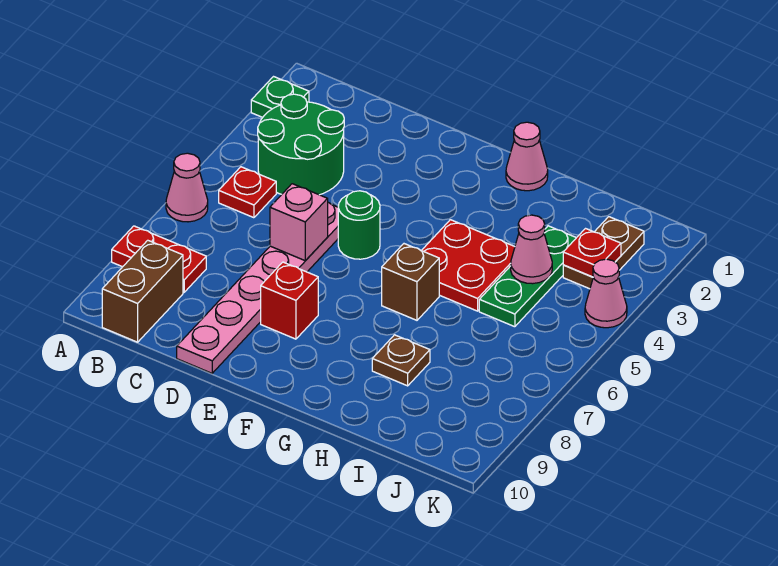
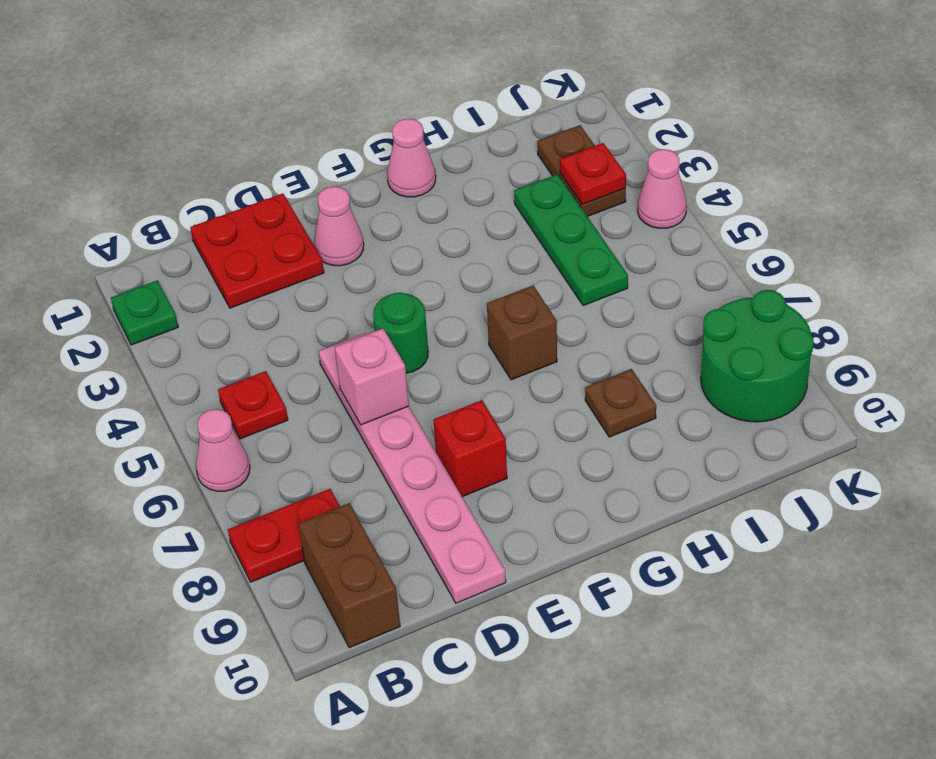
green 2x2 round brick [258,94,344,195] -> green 2x2 round brick moved to [701,290,814,422]
red 2x2 plate [421,220,515,311] -> red 2x2 plate moved to [190,194,324,308]
pink 1x1 cone [511,215,552,284] -> pink 1x1 cone moved to [314,186,364,266]

